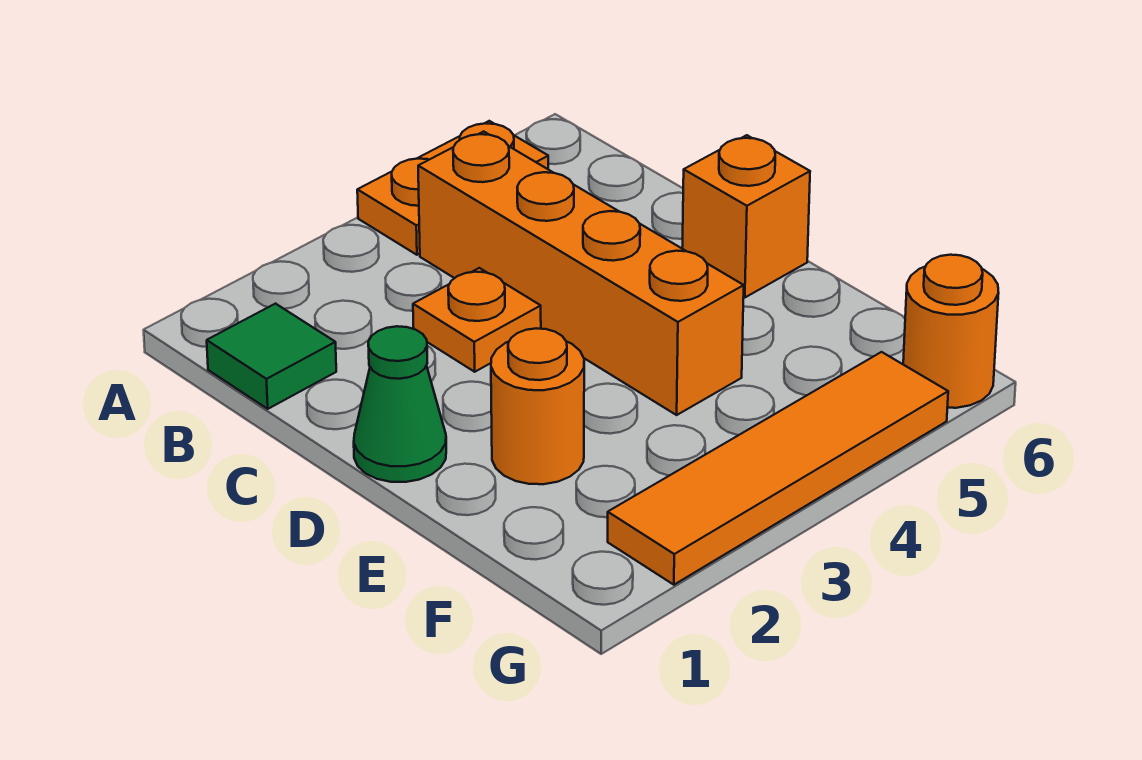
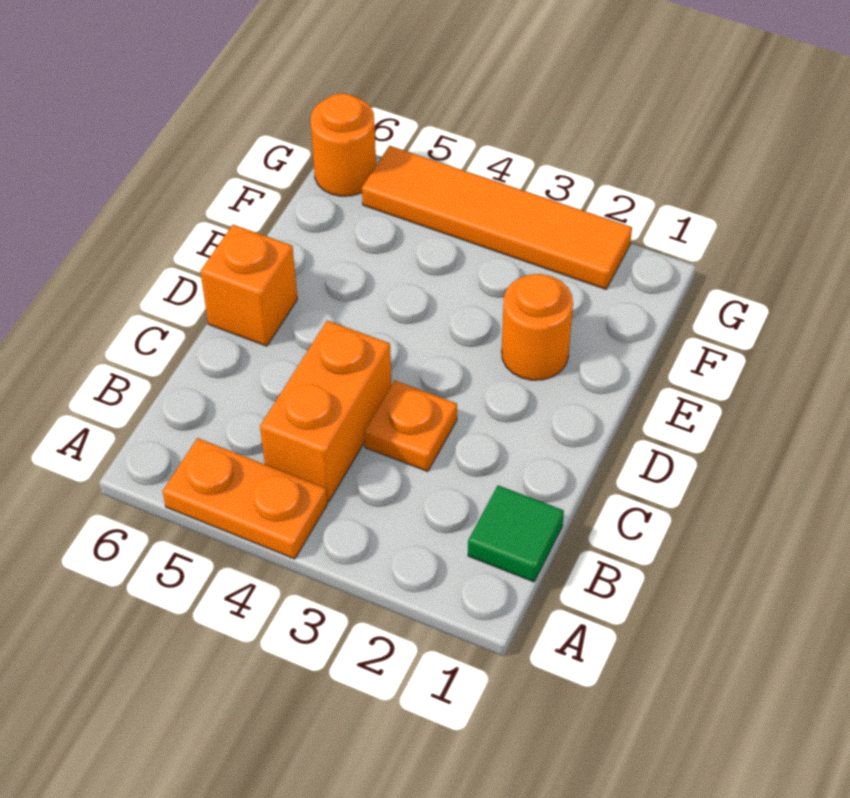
orange 1x4 brick [418,131,744,415] -> orange 1x2 brick [260,321,391,501]
green 1x1 cone [354,326,446,482] -> none

